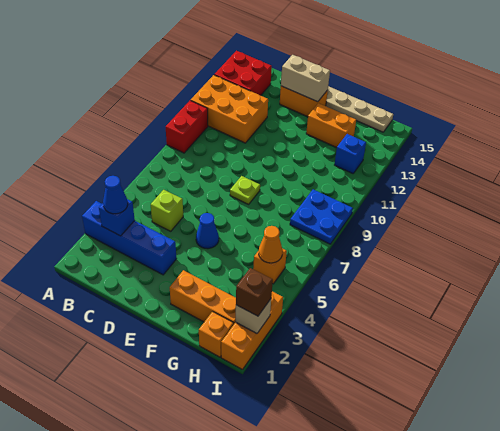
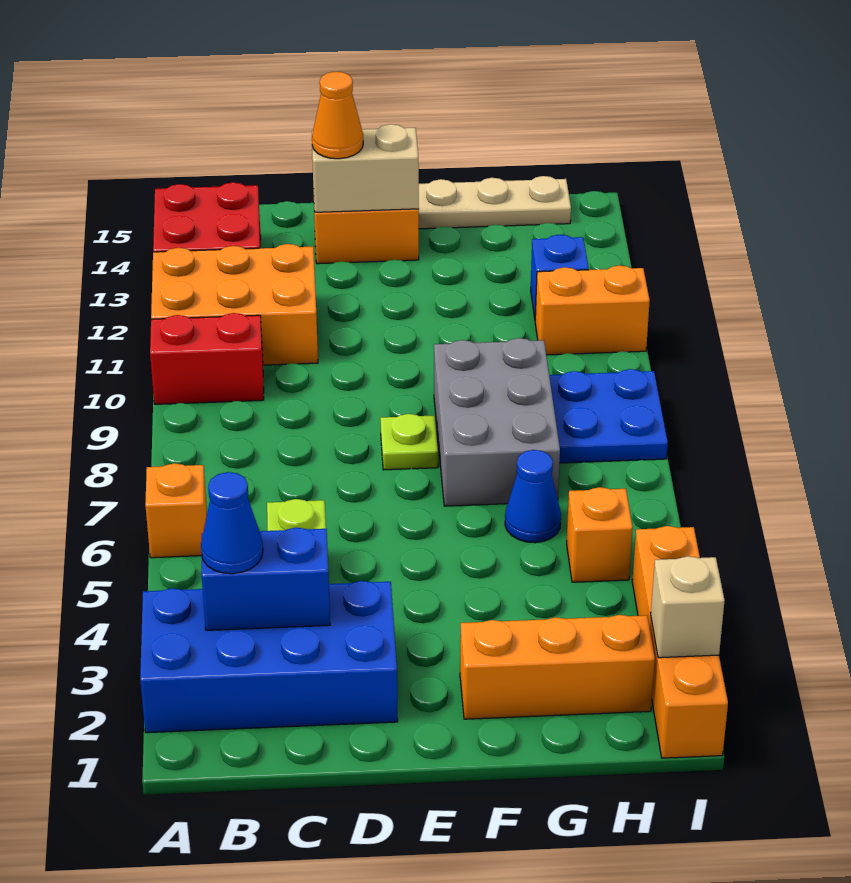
blue 1x4 brick [82,201,177,275] -> blue 2x4 brick [140,581,398,733]
red 1x2 brick [166,100,208,153] -> red 1x2 brick turned to [150,313,264,404]
blue 1x1 brick [99,199,135,236] -> blue 1x2 brick [201,528,330,630]
blue 1x1 cone [196,213,219,249] -> blue 1x1 cone moved to [505,450,561,543]
none -> grey 2x3 brick [434,338,560,506]
orange 1x2 brick [306,103,356,148] -> orange 1x2 brick moved to [535,265,650,355]
orange 1x1 brick [199,312,234,357] -> orange 1x1 brick moved to [145,463,207,558]
orange 1x1 cone [259,226,283,263] -> orange 1x1 cone moved to [312,72,363,159]
orange 1x3 brick [221,291,283,370] -> orange 1x4 brick [632,526,728,758]
brown 1x1 brick [236,268,273,316] -> none

